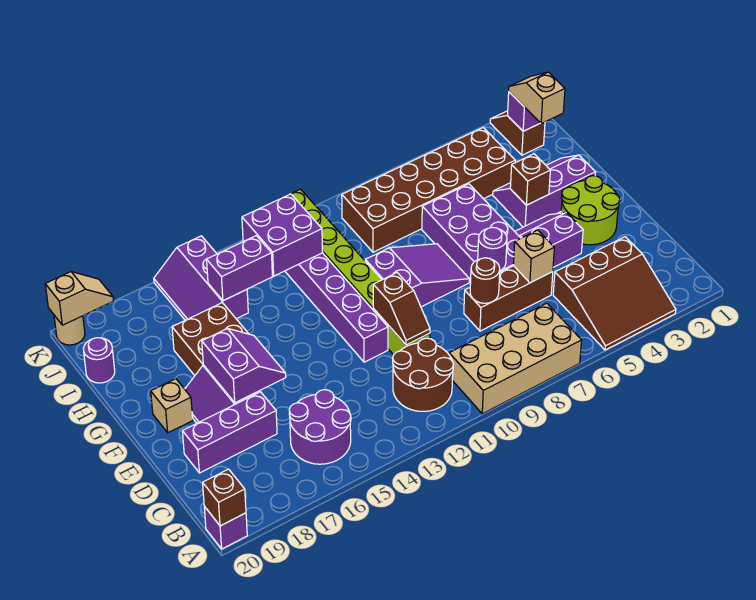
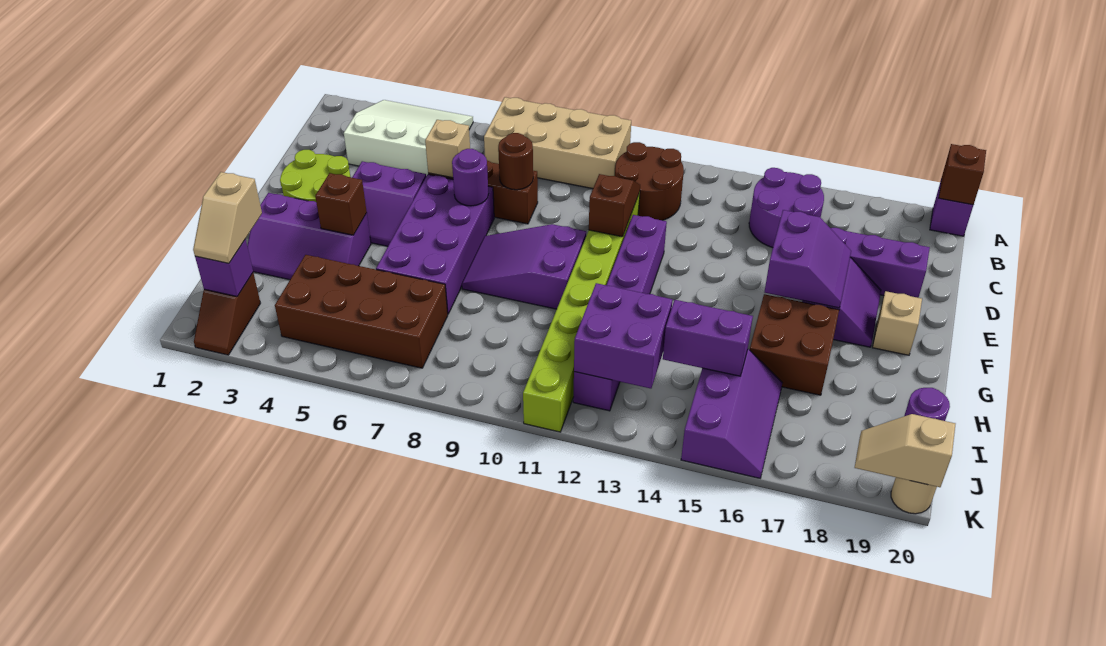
brown 3x3 slope [553,237,676,350] -> white 3x3 slope [344,100,473,176]
purple 2x2 slope [202,328,286,403] -> purple 2x2 slope turned to [765,210,851,308]
brown 2x6 brick [342,128,515,252] -> brown 2x4 brick [275,255,448,368]

